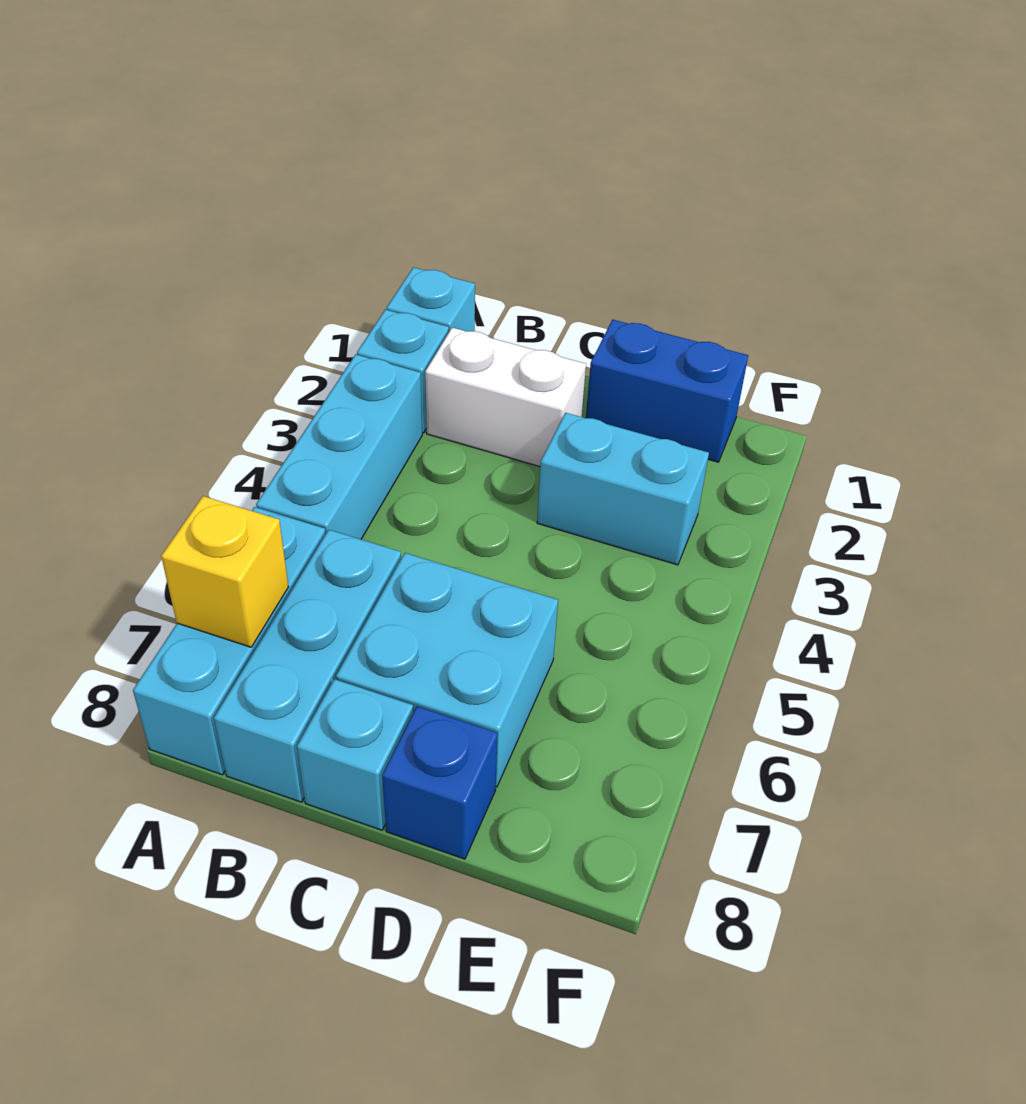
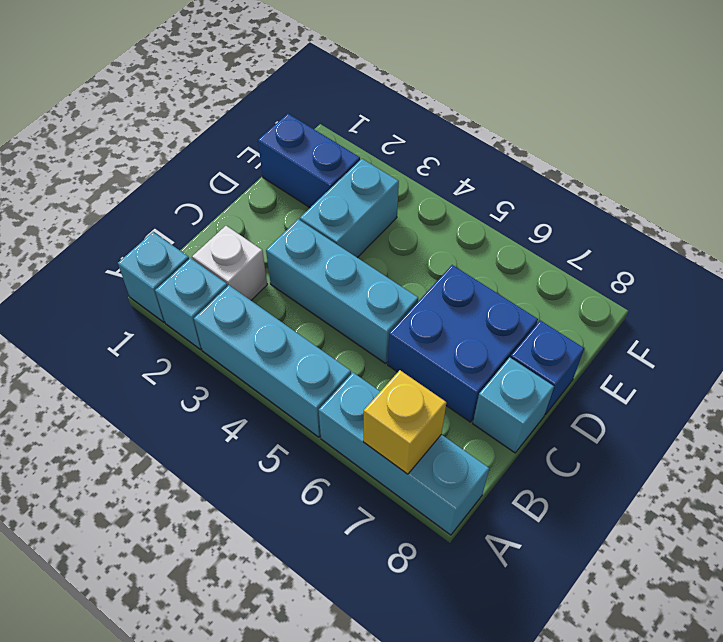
white 1x2 brick [425,328,586,466] -> white 1x1 brick [192,226,267,300]
cyan 1x3 brick [214,530,401,802] -> cyan 1x3 brick moved to [266,219,418,363]
cyan 2x2 brick [336,553,558,787] -> blue 2x2 brick [388,265,538,422]
blue 1x2 brick [586,320,748,462] -> blue 1x2 brick turned to [258,114,360,208]

